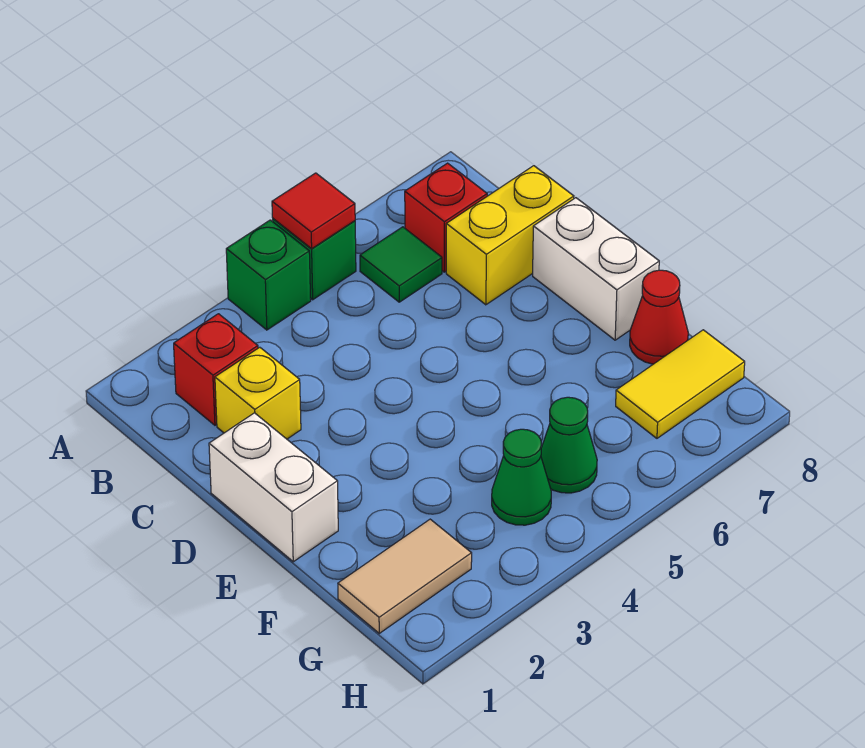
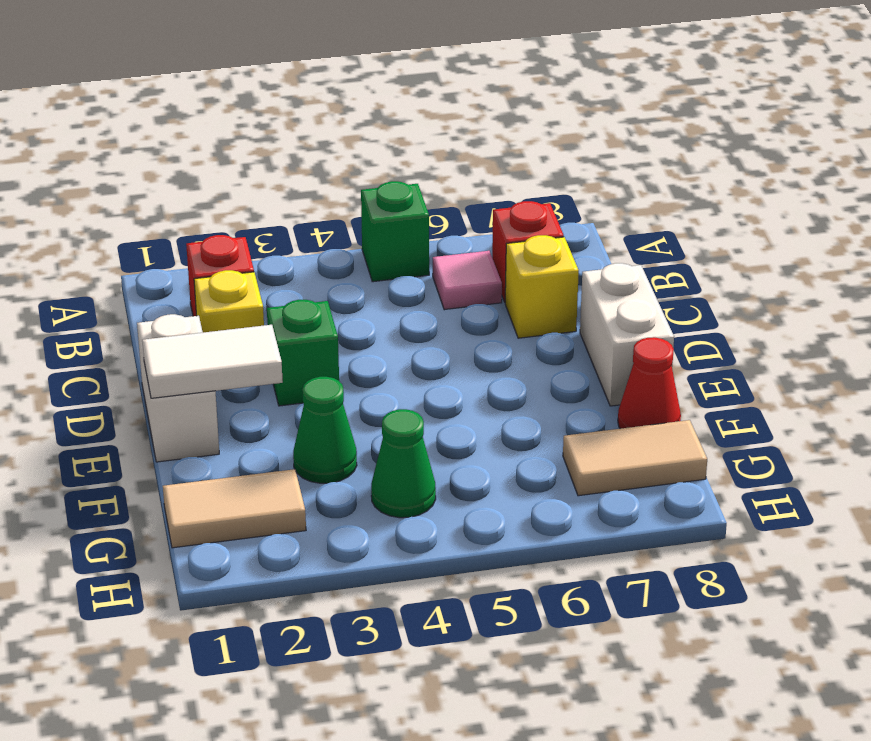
green 1x1 brick [226,220,311,330] -> green 1x1 brick moved to [267,300,339,406]
red 1x1 tile [272,173,355,249] -> none
green 1x1 tile [360,227,442,302] -> pink 1x1 tile [433,251,502,310]
yellow 1x2 brick [446,166,574,305] -> yellow 1x1 brick [505,235,579,338]
none -> white 1x2 tile [142,325,283,398]
green 1x1 cone [541,397,597,493] -> green 1x1 cone moved to [293,377,357,483]
yellow 1x2 tile [616,330,745,438] -> tan 1x2 tile [563,420,707,496]

